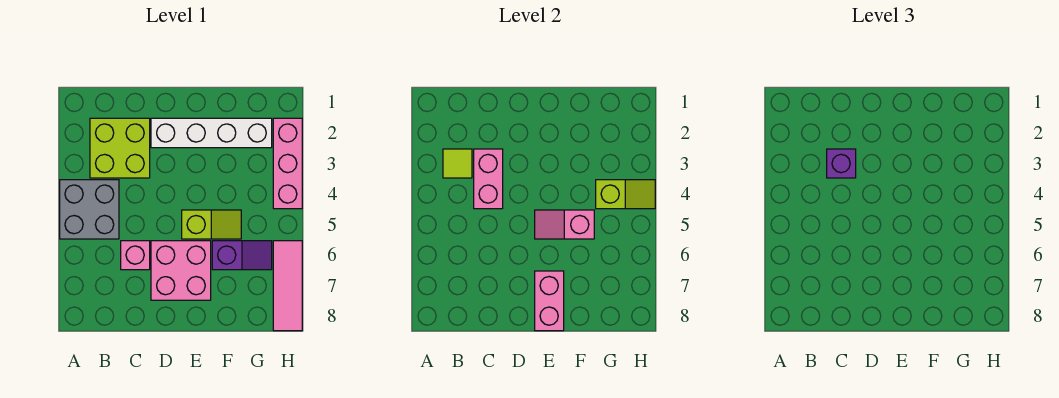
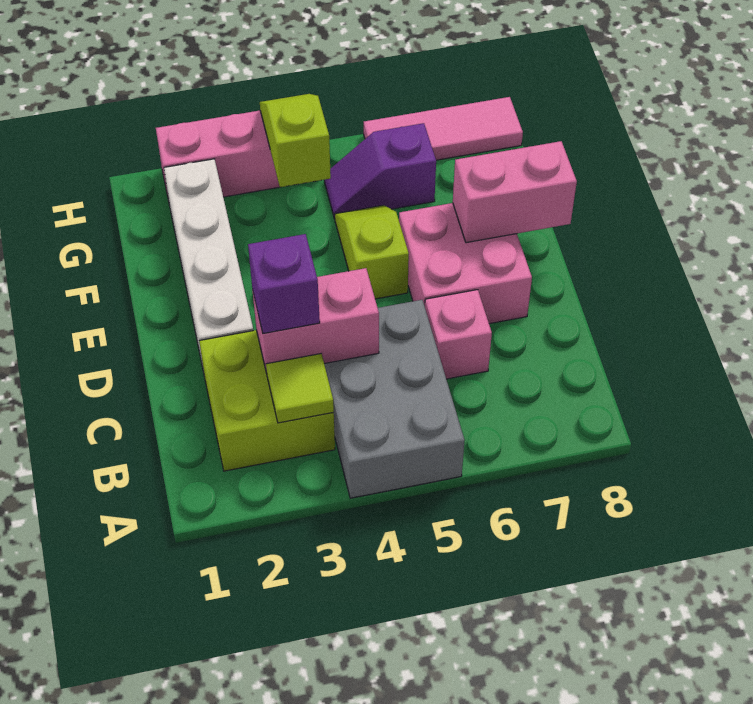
grey 2x2 brick [60,180,119,239] -> grey 2x3 brick [324,300,465,498]
pink 1x2 slope [535,210,594,239] -> none
purple 1x2 slope [212,241,272,270] -> purple 1x2 slope turned to [324,123,436,219]

